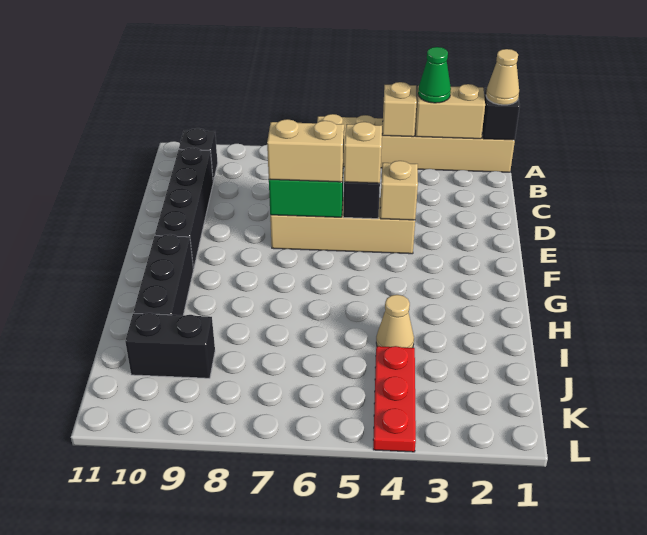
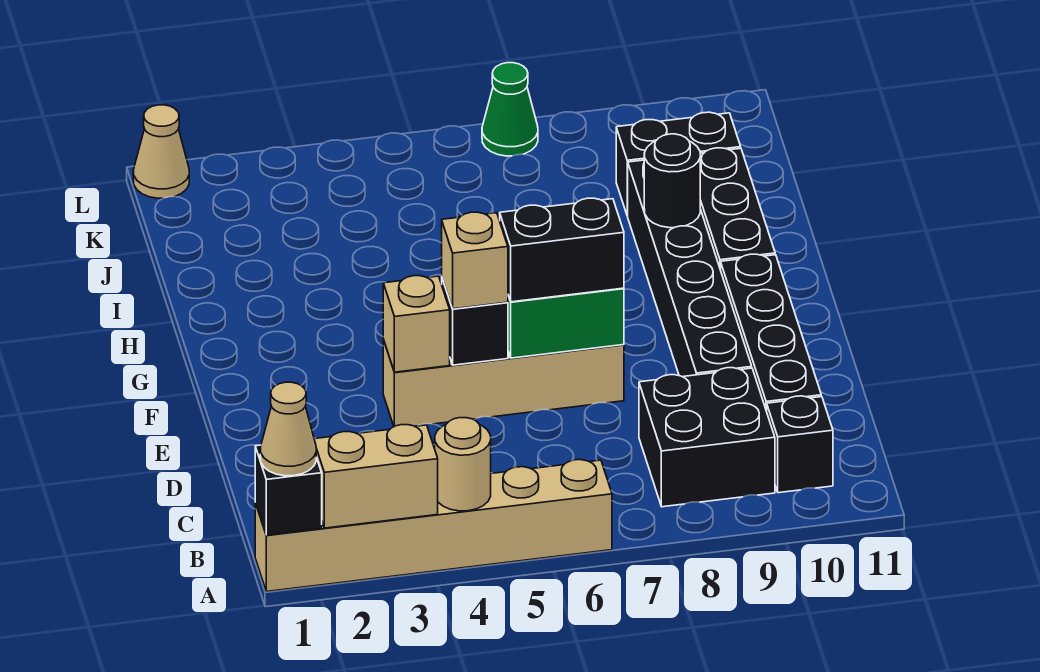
green 1x1 cone [418,47,451,103] -> green 1x1 cone moved to [482,63,538,156]
tan 1x1 brick [382,82,417,137] -> tan 1x1 round brick [435,418,491,511]
none -> black 2x2 brick [639,368,775,507]
none -> black 1x6 brick [628,160,752,377]
tan 1x2 brick [267,119,344,182] -> black 1x2 brick [500,198,624,302]
none -> black 1x1 round brick [644,134,700,228]
tan 1x1 cone [376,295,414,348] -> tan 1x1 cone moved to [133,105,189,198]
red 1x3 plate [373,346,416,452] -> none

